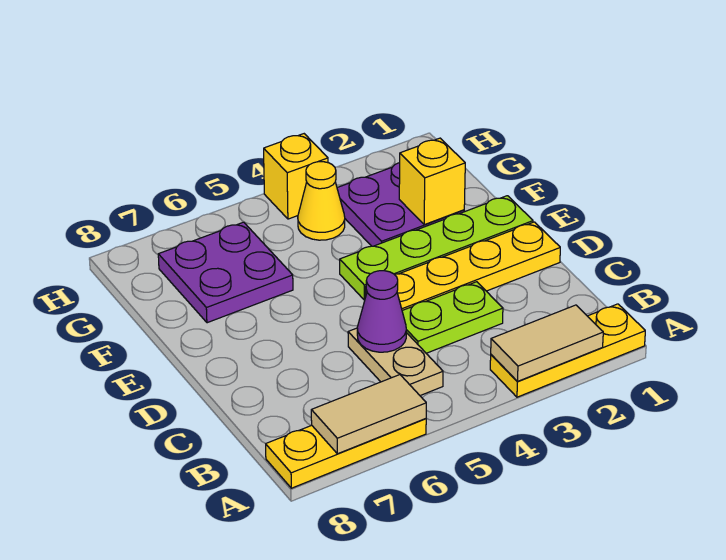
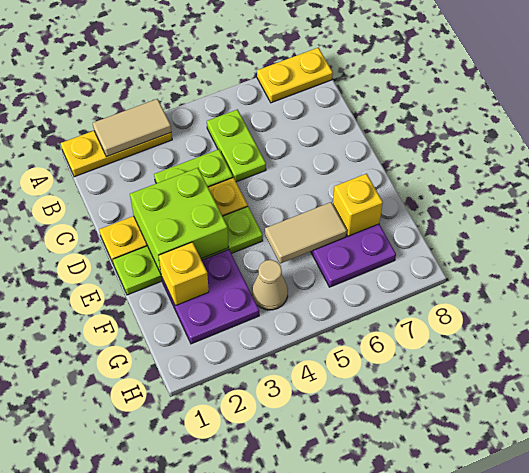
yellow 1x3 plate [266,419,426,488] -> yellow 1x2 plate [257,48,333,103]
tan 1x2 tile [311,375,426,454] -> tan 1x2 tile moved to [265,202,347,264]
tan 1x2 plate [348,328,443,396] -> lime 1x2 plate [207,109,266,182]
purple 1x1 cone [357,271,406,352] -> none
none -> lime 2x2 brick [130,168,229,274]
yellow 1x1 cone [298,162,345,240] -> tan 1x1 cone [252,260,288,310]
yellow 1x1 brick [264,134,328,219] -> yellow 1x1 brick moved to [333,174,383,236]

